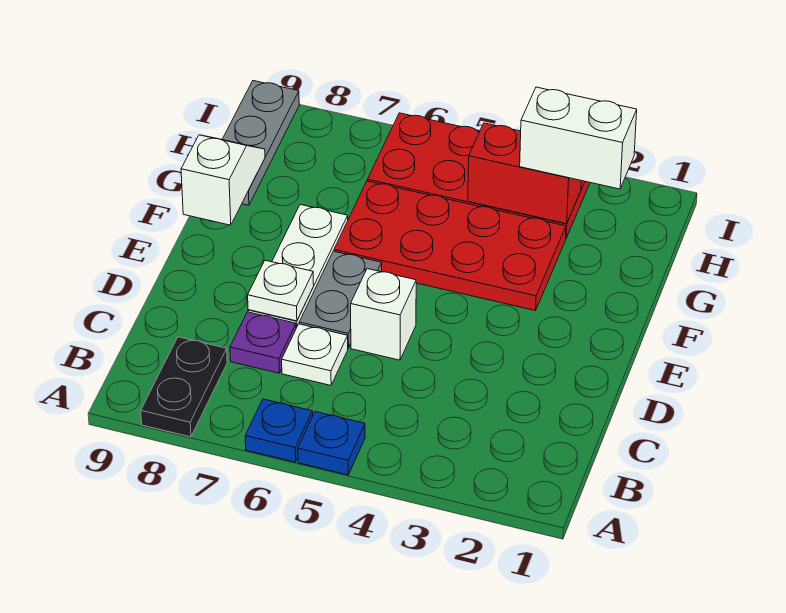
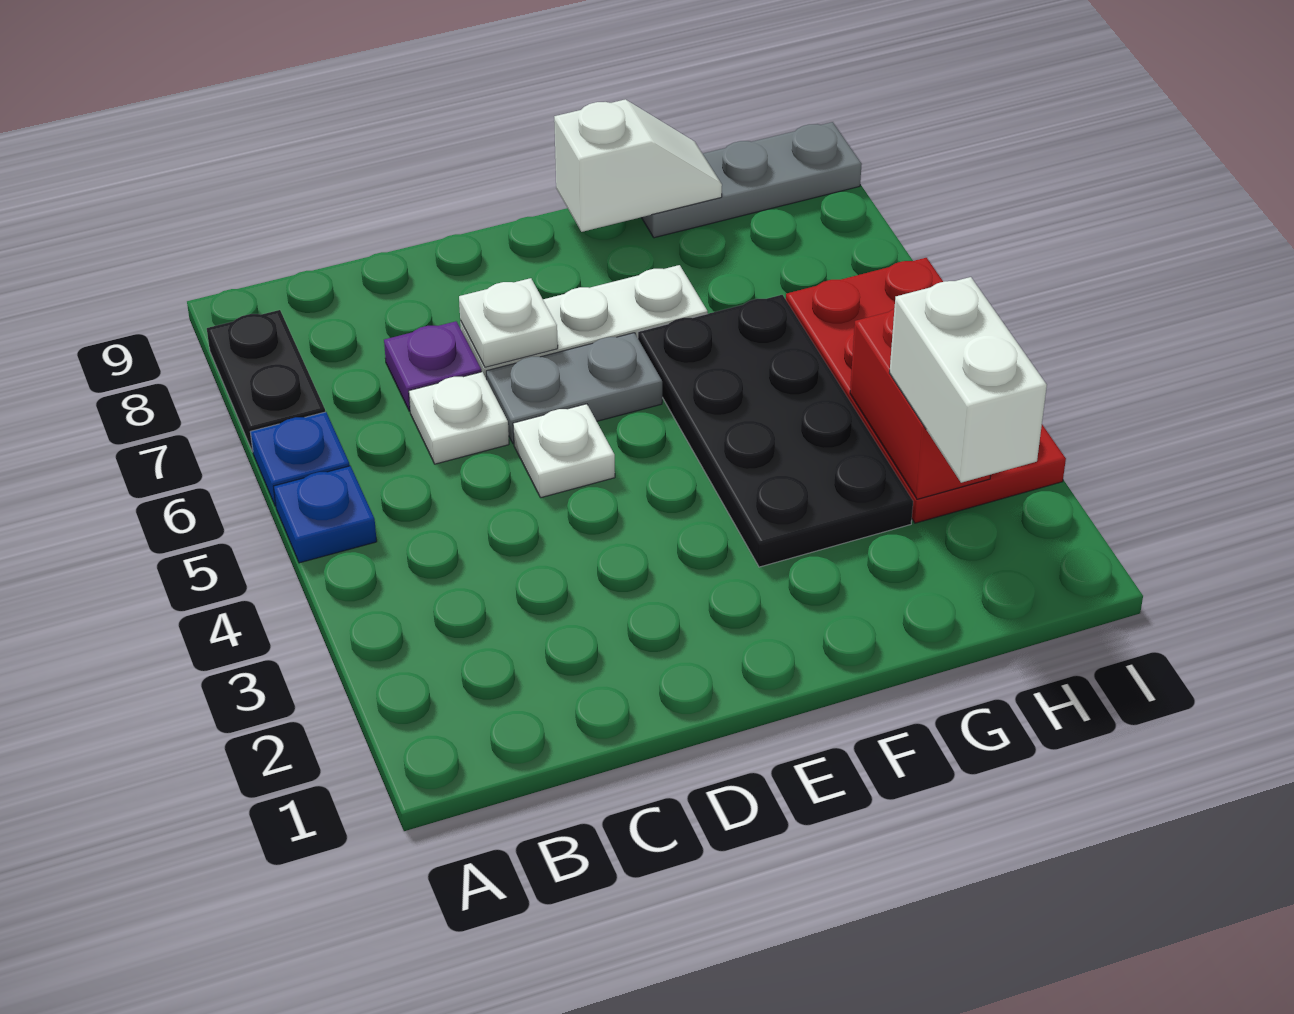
black 1x2 plate [141,337,227,437] -> black 1x2 plate turned to [207,310,325,452]
white 1x1 brick [351,269,416,360] -> white 1x1 plate [513,404,615,498]
red 2x4 plate [334,181,566,311] -> black 2x4 plate [638,295,913,567]

